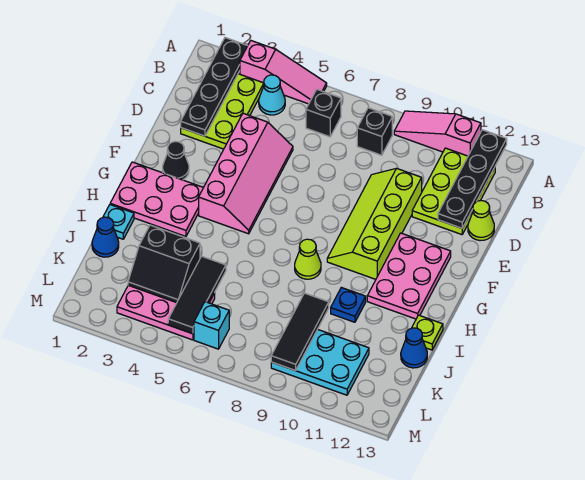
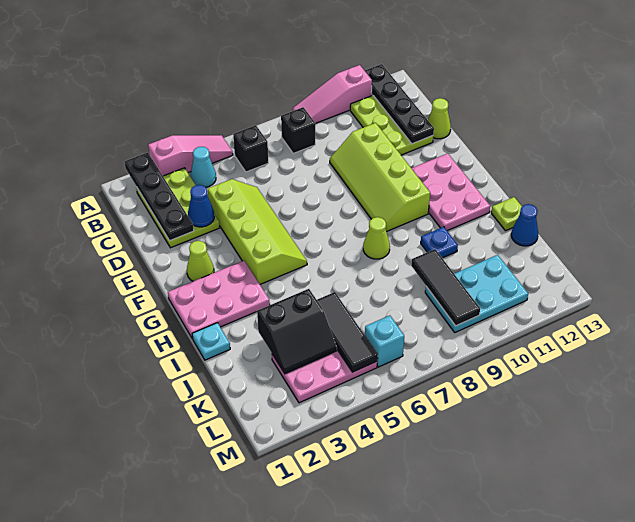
pink 2x4 slope [199,113,293,234] -> lime 2x4 slope [208,179,307,284]
black 1x1 cone [163,142,189,180] -> lime 1x1 cone [187,241,214,281]
blue 1x1 cone [92,217,119,257] -> blue 1x1 cone moved to [188,185,214,227]

